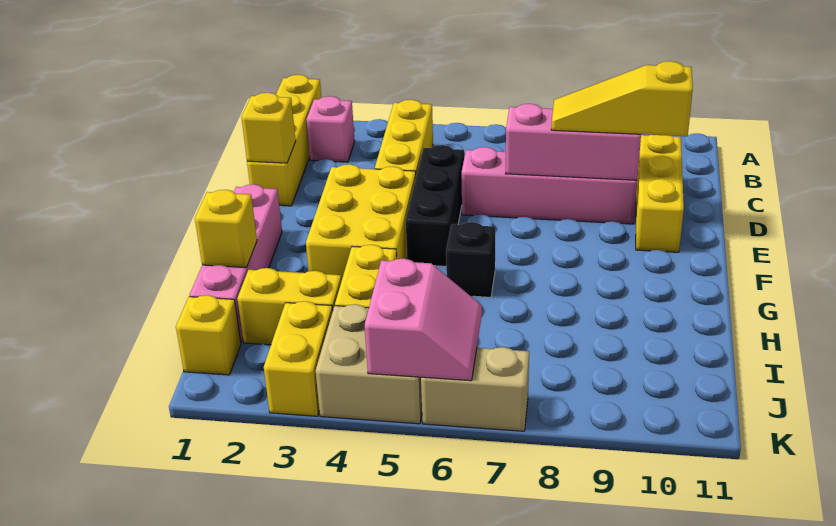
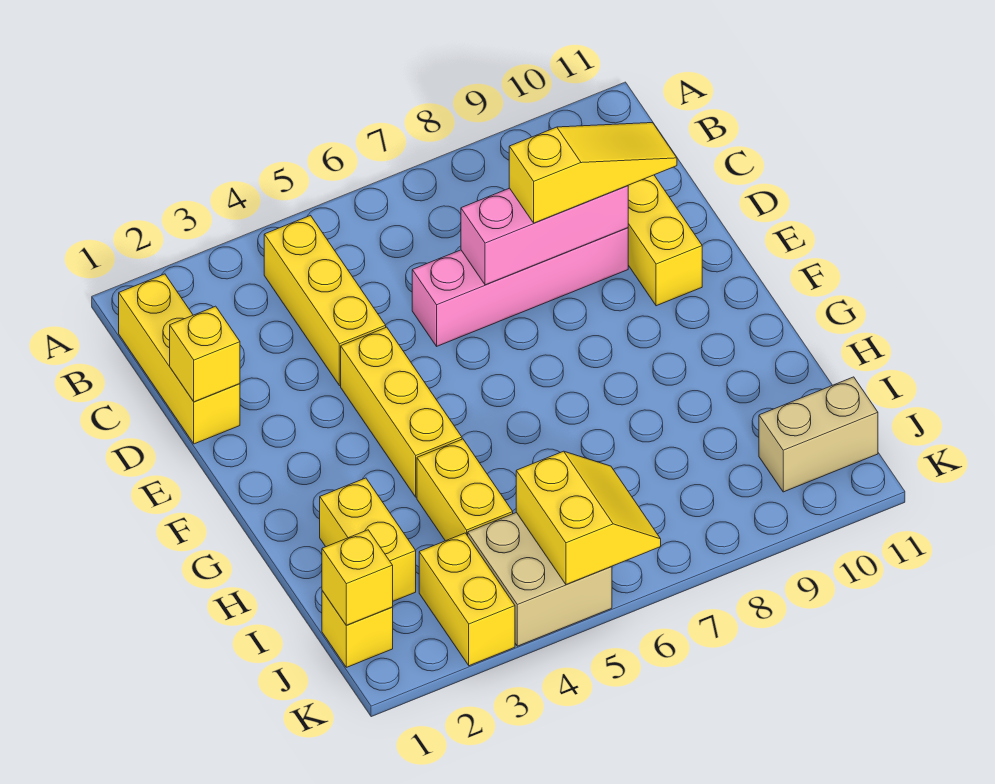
yellow 1x4 brick [247,75,321,206] -> yellow 1x3 brick [119,274,240,444]
pink 1x1 brick [306,96,355,162] -> none
black 1x3 brick [406,145,464,266] -> none
yellow 1x3 slope [551,61,693,136] -> yellow 1x3 slope turned to [509,123,677,223]
yellow 2x3 brick [306,164,416,280] -> yellow 1x3 brick [341,327,462,497]
pink 1x4 brick [189,184,282,342] -> none
black 1x1 brick [446,222,495,297] -> none
yellow 1x1 brick [195,190,257,268] -> yellow 1x1 brick moved to [322,530,393,625]
yellow 1x2 brick [237,268,342,345] -> yellow 1x2 brick turned to [320,478,416,601]
pink 2x2 slope [365,258,482,381] -> yellow 2x2 slope [516,451,661,585]
tan 1x2 brick [421,347,529,431] -> tan 1x2 brick moved to [759,377,878,492]

